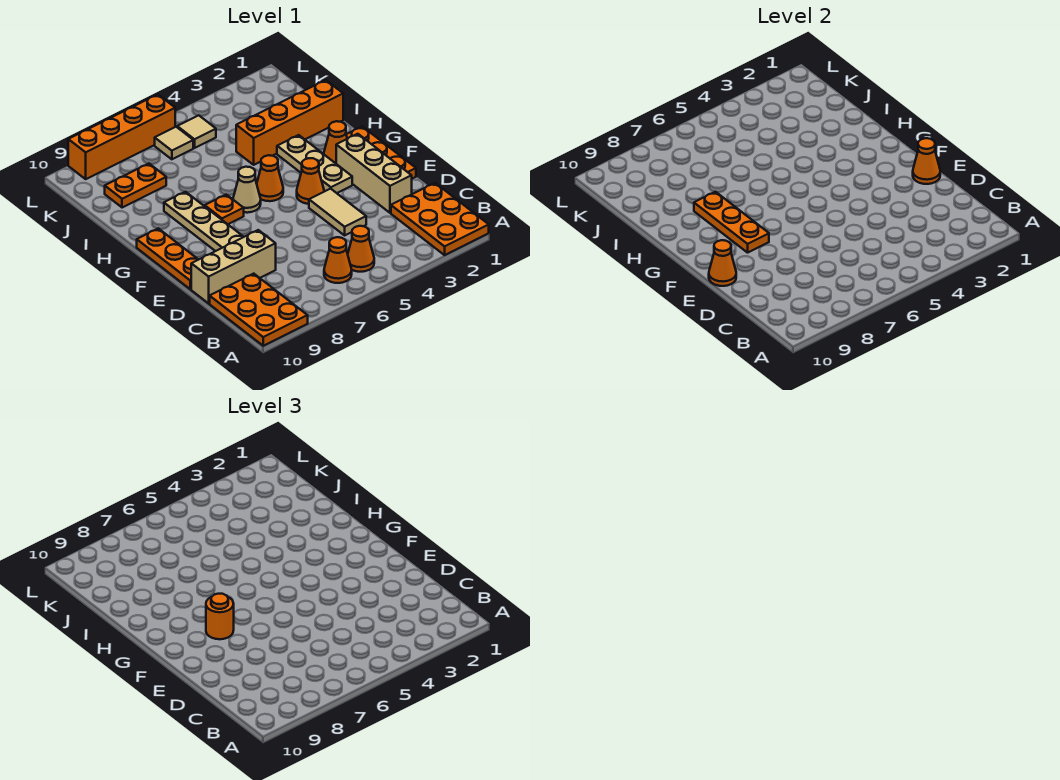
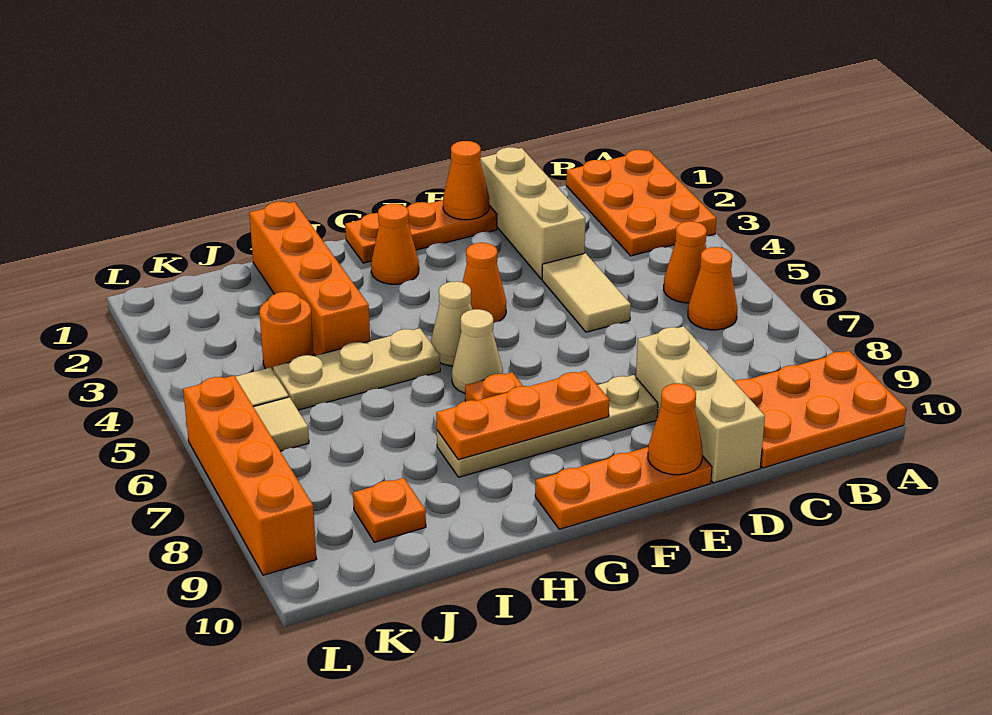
orange 2x3 plate [391,183,489,255] -> orange 2x3 plate turned to [566,150,716,256]
tan 1x3 brick [336,134,412,213] -> tan 1x3 brick turned to [480,147,585,279]
tan 1x2 tile [309,189,366,235] -> tan 1x2 tile turned to [542,253,631,332]
tan 1x3 plate [277,135,352,193] -> tan 1x3 plate moved to [273,328,440,410]
orange 1x1 round brick [206,594,234,639] -> orange 1x1 round brick moved to [259,292,314,370]
orange 1x1 cone [257,155,283,201] -> tan 1x1 cone [431,281,472,366]
orange 1x2 plate [105,164,166,208] -> orange 1x1 plate [353,478,426,542]

